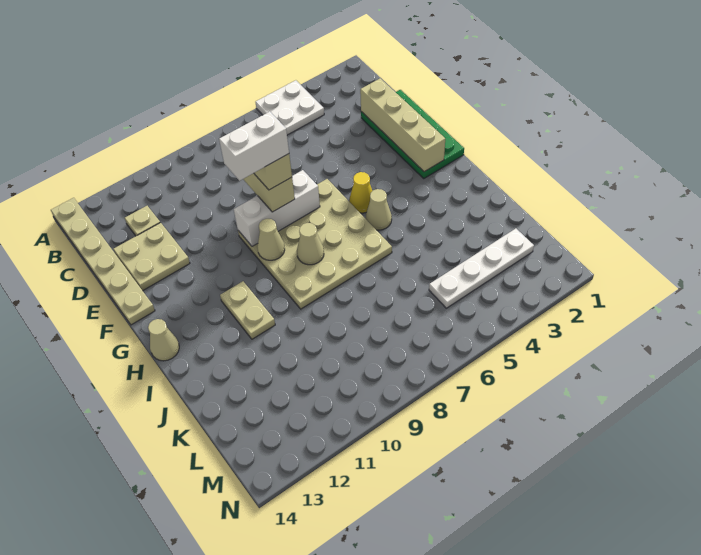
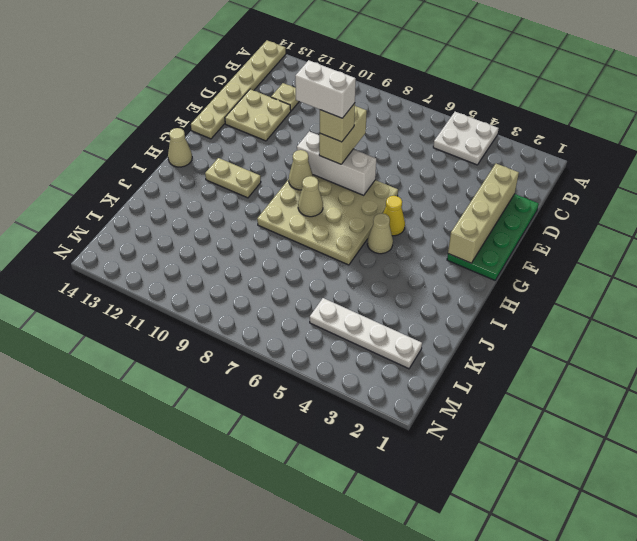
tan 1x2 plate [220,281,275,339] -> tan 1x2 plate turned to [205,158,261,198]

